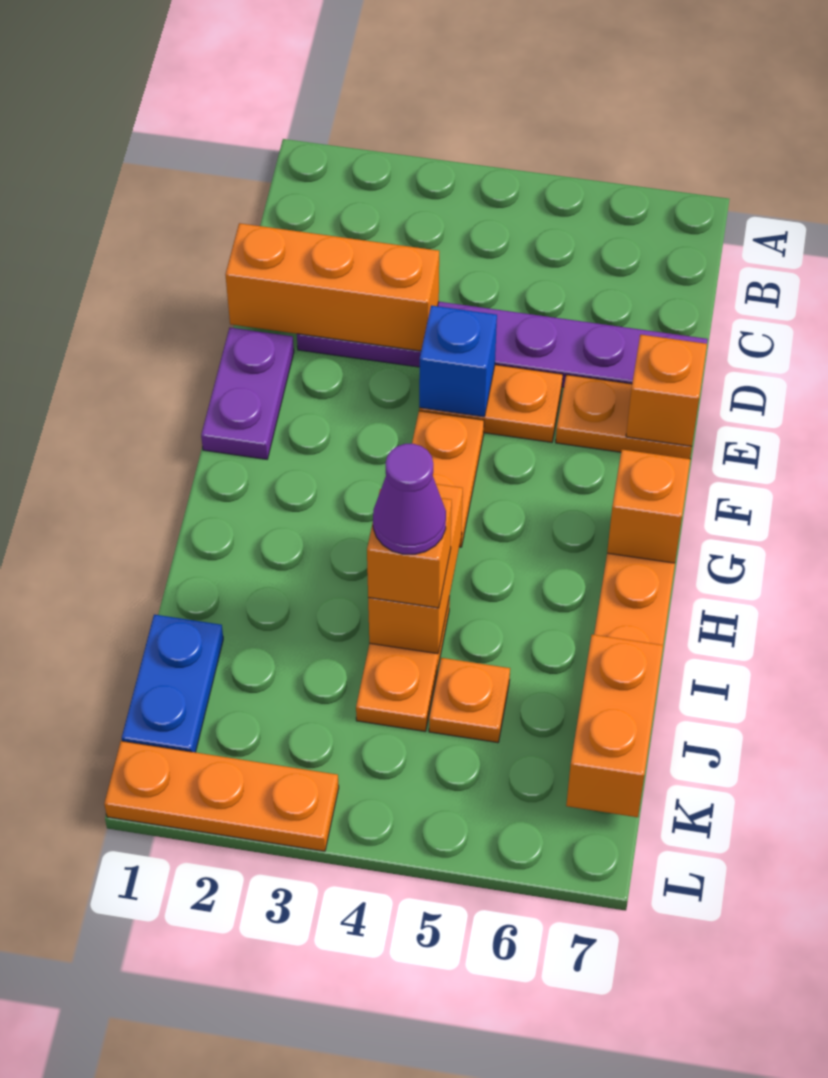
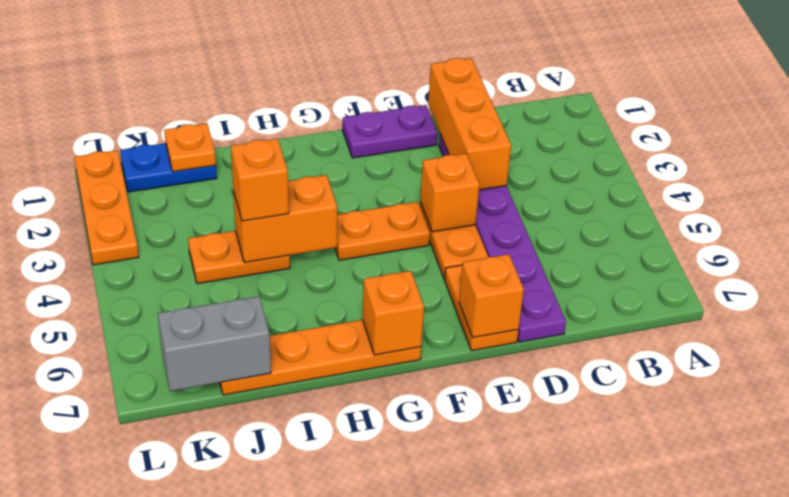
blue 1x1 brick [419,306,497,417] -> orange 1x1 brick [420,154,479,232]
purple 1x1 cone [373,444,446,554] -> none
orange 1x1 plate [429,658,510,743] -> orange 1x1 plate moved to [164,124,216,172]
orange 1x2 brick [566,635,663,817] -> grey 1x2 brick [158,296,271,391]

